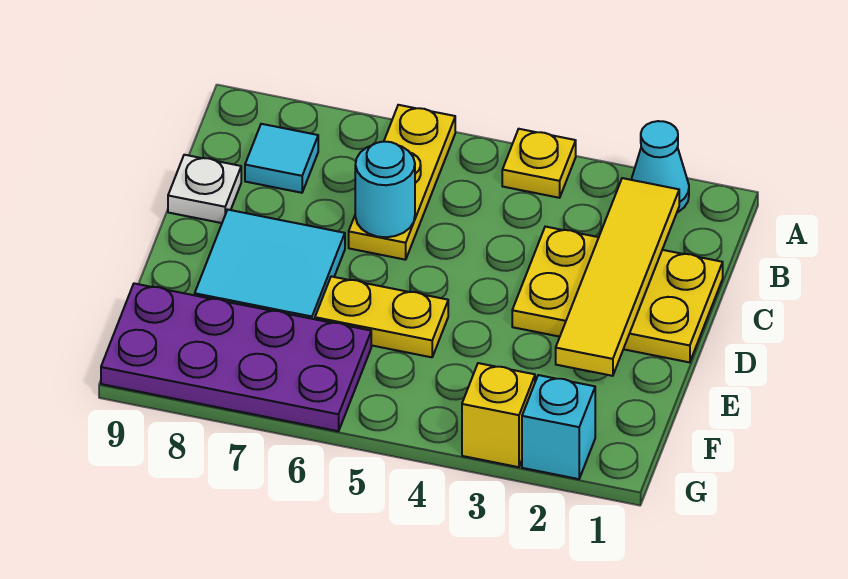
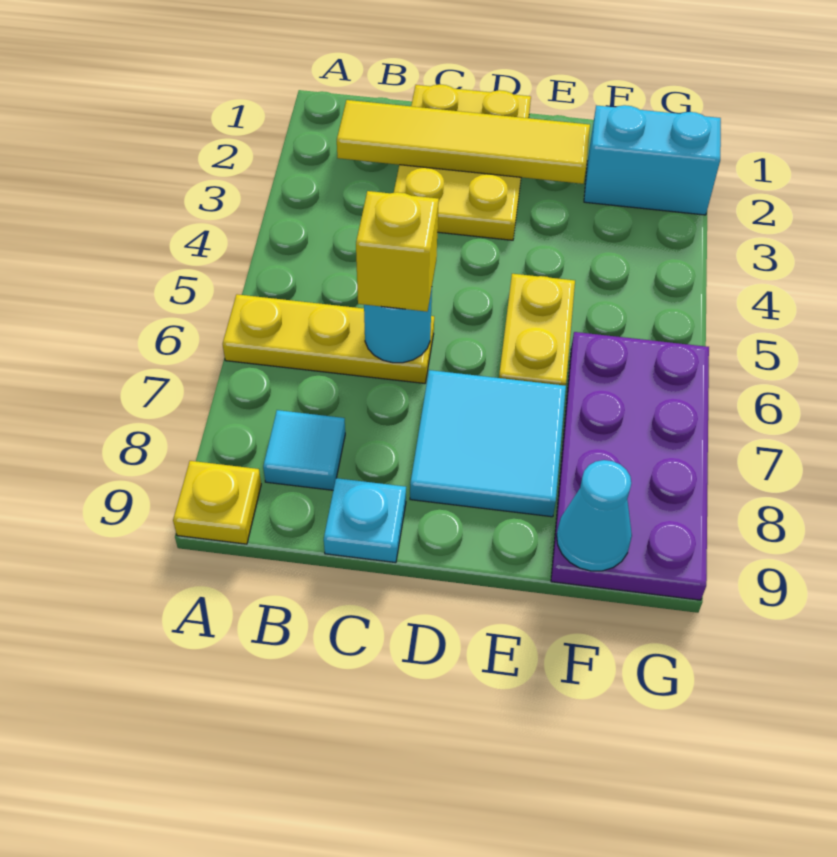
cyan 1x1 cone [631,121,689,213] -> cyan 1x1 cone moved to [557,460,632,571]
yellow 1x1 plate [502,129,576,198] -> yellow 1x1 plate moved to [173,461,261,544]
white 1x1 plate [168,155,241,223] -> cyan 1x1 plate [324,478,406,563]
cyan 1x1 brick [522,375,595,479] -> cyan 1x2 brick [584,105,721,215]
yellow 1x1 brick [462,363,535,467] -> yellow 1x1 brick moved to [356,191,439,312]

